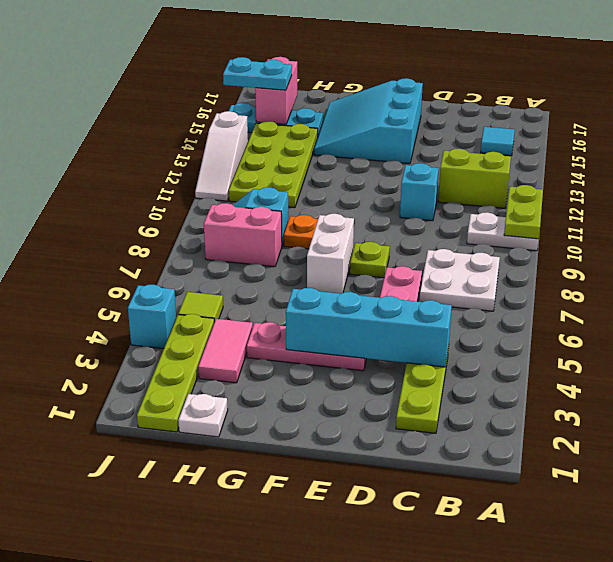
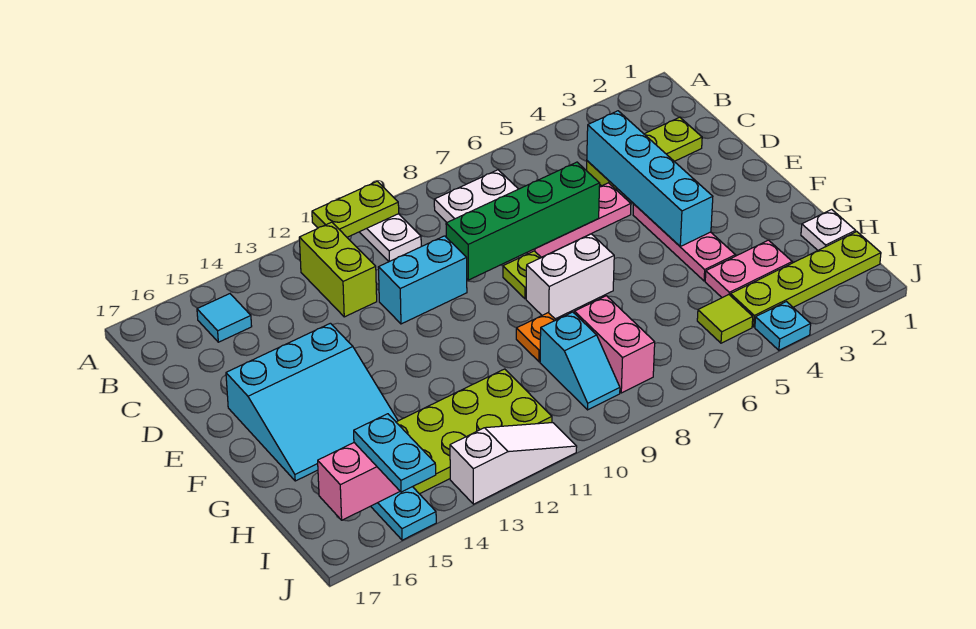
none -> green 1x4 brick [446,162,600,280]
cyan 1x1 brick [400,163,439,221] -> cyan 1x2 brick [378,236,467,324]
pink 1x2 tile [198,319,253,383] -> pink 1x2 plate [705,240,792,298]
cyan 1x1 brick [128,285,176,349] -> cyan 1x1 plate [755,302,811,350]

